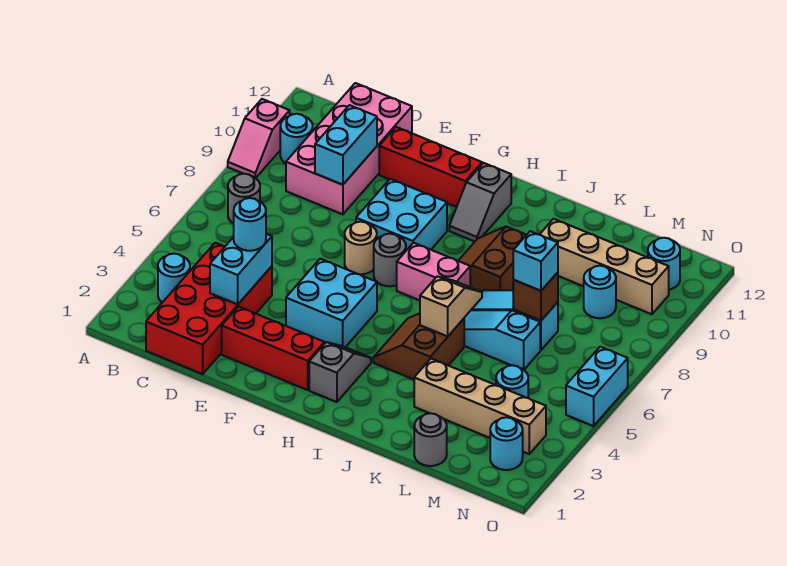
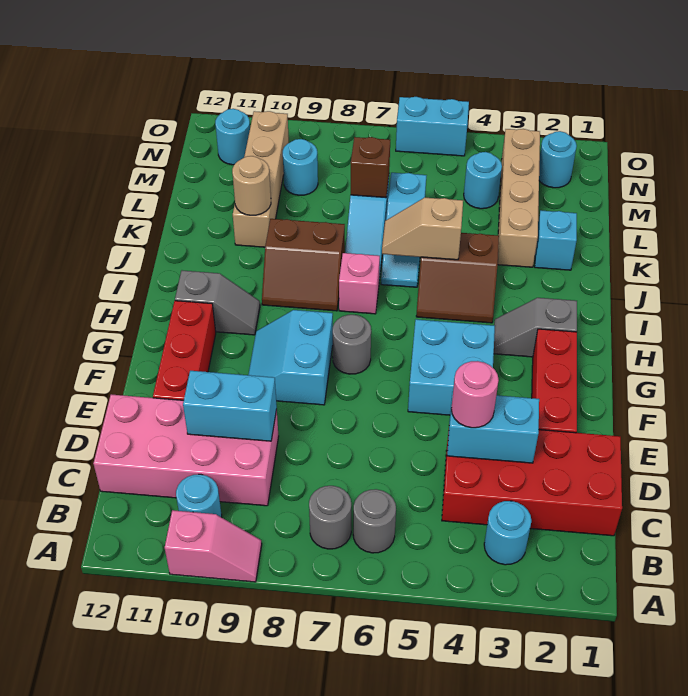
cyan 1x1 round brick [234,198,266,251] -> pink 1x1 round brick [451,361,499,428]
tan 1x1 round brick [345,222,377,274] -> tan 1x1 round brick moved to [232,156,271,215]
cyan 2x2 brick [356,179,447,250] -> cyan 2x2 slope [248,310,333,405]
pink 1x2 brick [397,243,470,300] -> pink 1x1 brick [339,253,380,314]
grey 1x1 round brick [414,413,447,466] -> grey 1x1 round brick moved to [353,489,396,553]
cyan 1x1 brick [513,231,558,291] -> cyan 1x1 brick moved to [535,211,577,270]

